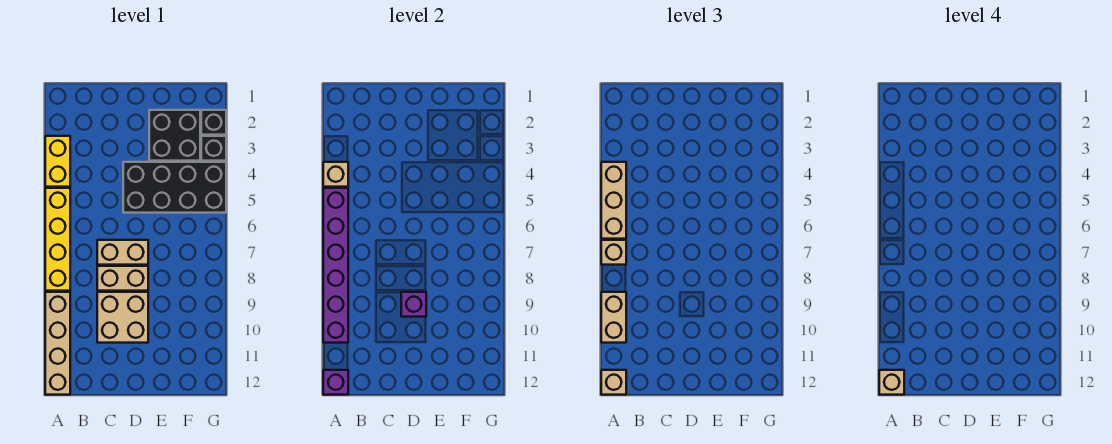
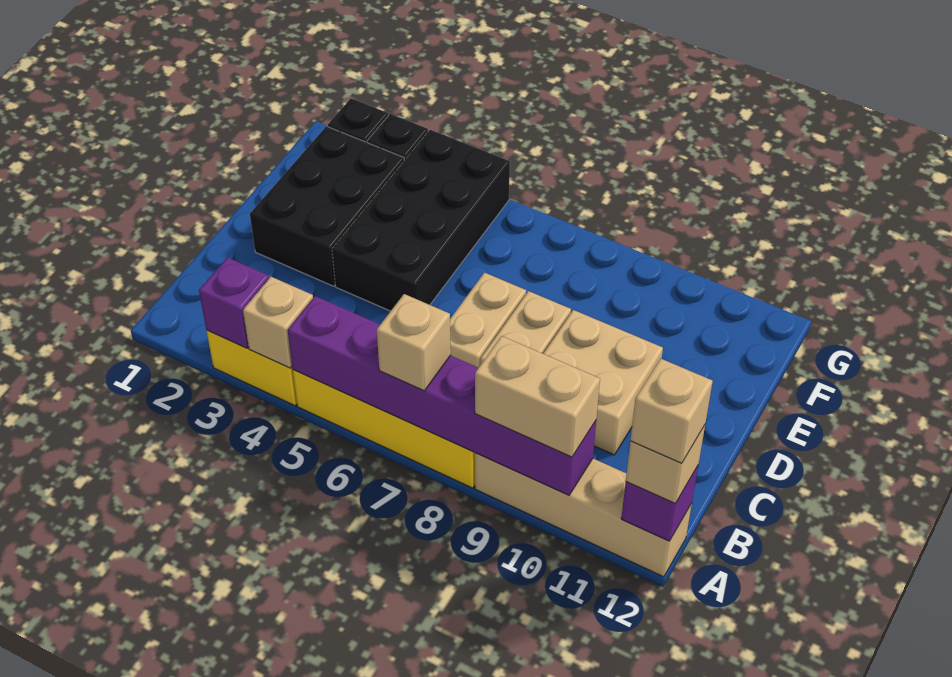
tan 1x3 brick [601,162,626,239] -> none
purple 1x1 brick [401,292,426,317] -> purple 1x1 brick moved to [199,257,269,348]
black 2x2 brick [149,110,200,161] -> black 2x3 brick [250,126,404,286]

